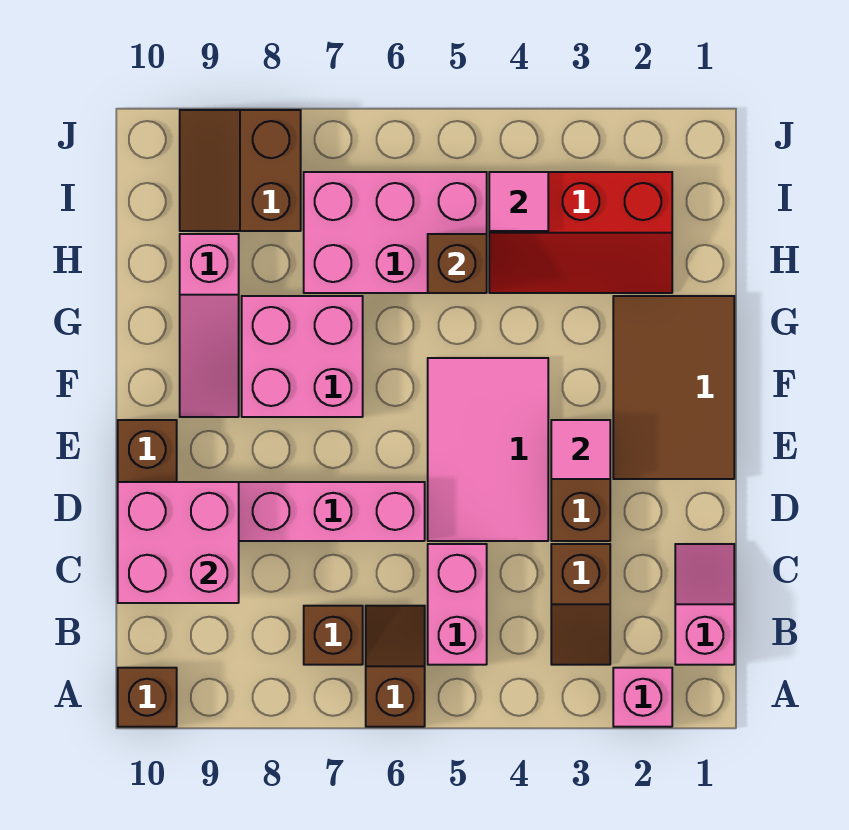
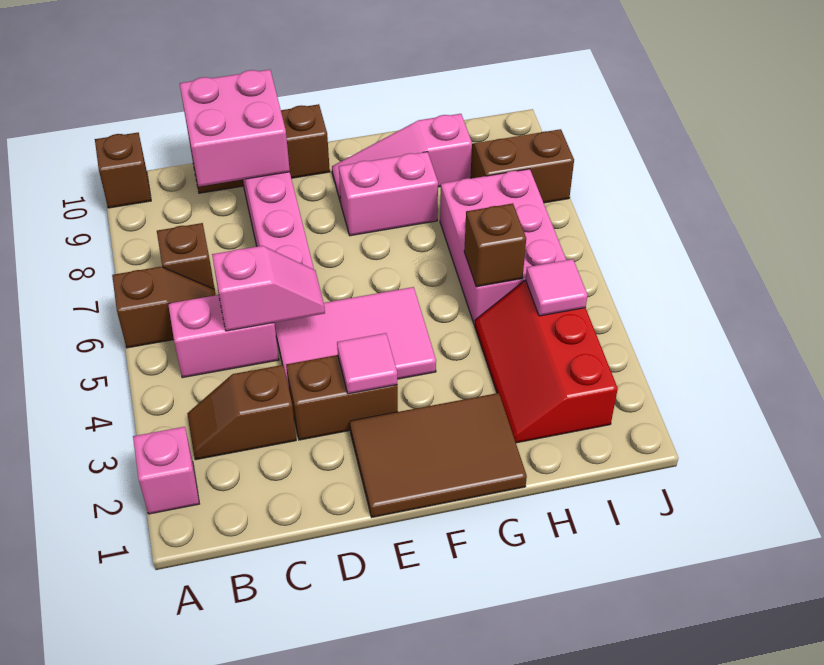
pink 1x2 slope [675,544,734,665] -> pink 1x2 slope moved to [212,246,325,331]
pink 2x2 brick [242,296,363,417] -> pink 1x2 brick [339,152,438,236]

